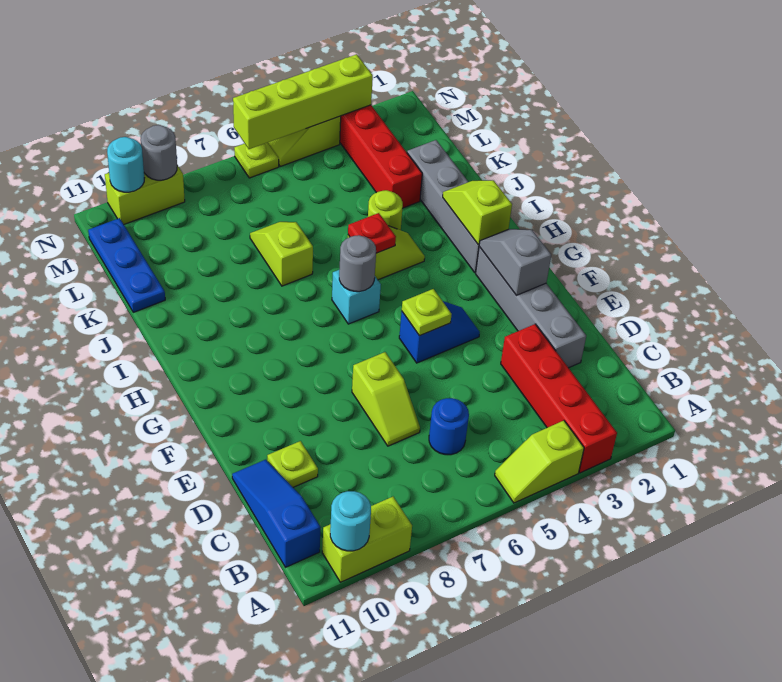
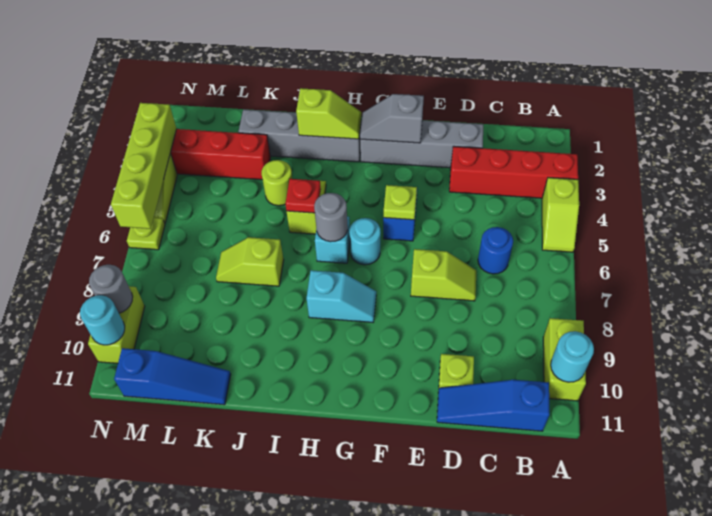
none -> cyan 1x1 round brick [349,218,381,265]
none -> cyan 1x2 slope [307,270,376,322]
lime 1x2 slope [443,180,512,245] -> lime 1x2 slope turned to [296,88,362,139]
blue 1x3 plate [88,218,165,312] -> blue 1x3 slope [114,348,231,405]

